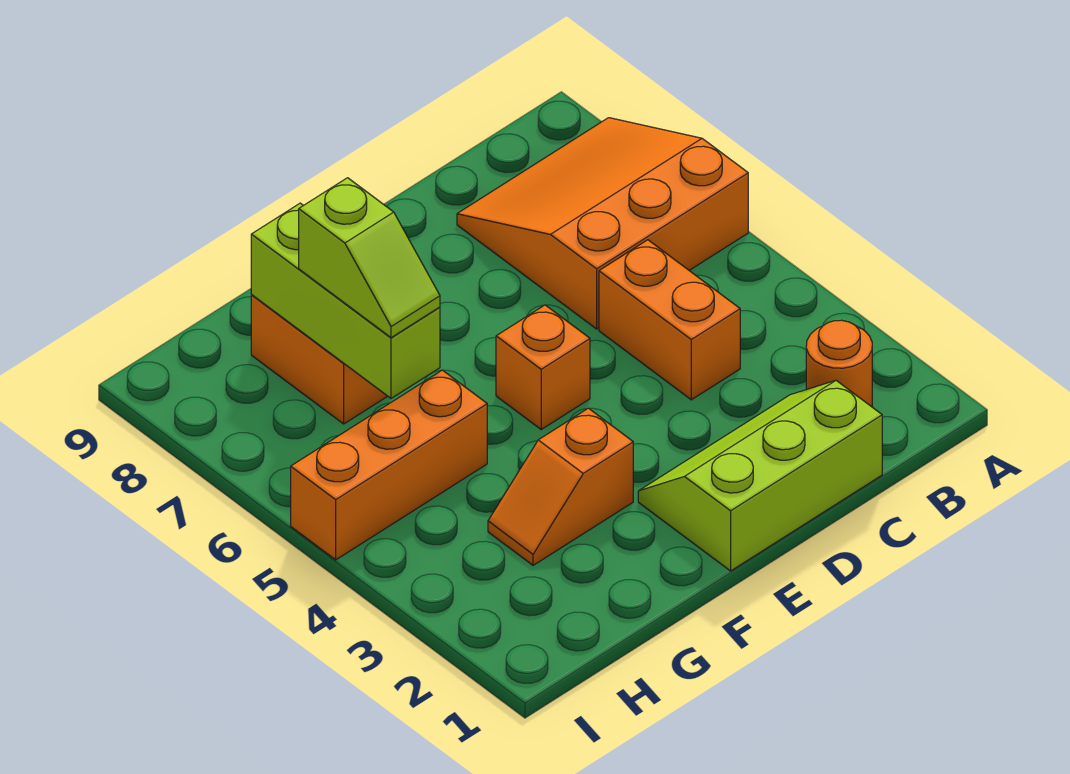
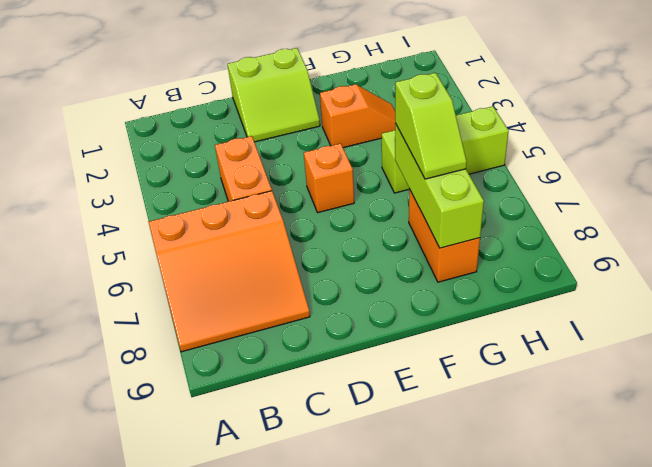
orange 1x1 round brick [806,320,872,407] -> none
lime 2x3 slope [638,381,882,571] -> lime 2x2 slope [227,48,320,142]
orange 1x3 brick [291,370,487,560] -> lime 1x3 brick [381,106,509,193]
lime 1x2 slope [299,178,440,338] -> lime 1x2 slope turned to [395,73,467,179]

